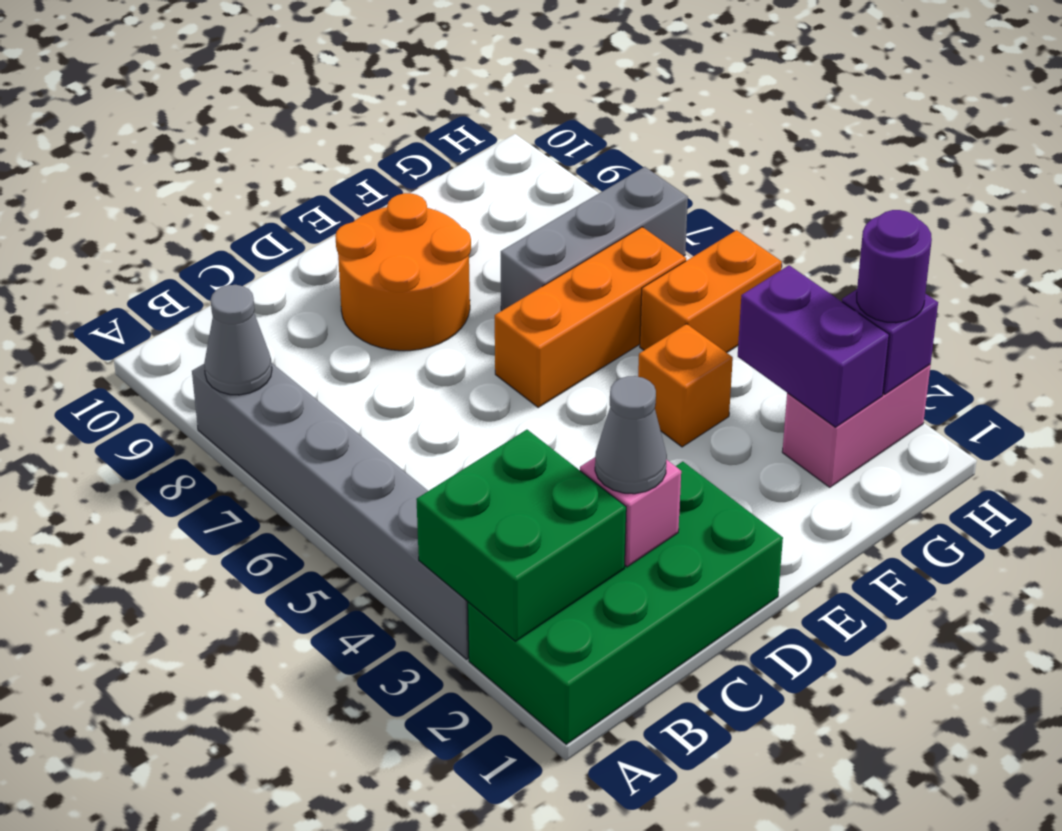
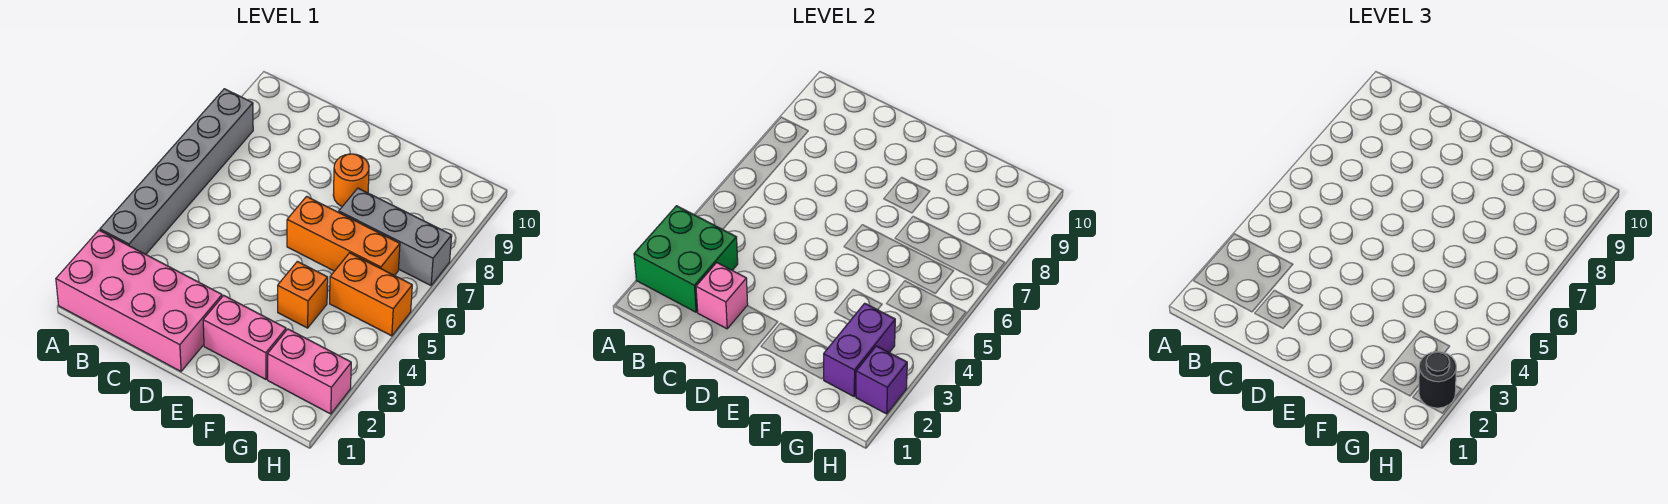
green 2x4 brick [468,462,783,744] -> pink 2x4 brick [56,230,222,371]
grey 1x1 cone [204,285,272,395] -> none
grey 1x1 cone [595,376,667,494] -> none
orange 2x2 round brick [335,193,471,351] -> orange 1x1 round brick [333,154,369,206]
none -> pink 1x2 brick [203,295,286,379]
purple 1x1 round brick [857,210,932,323] -> black 1x1 round brick [1419,352,1456,408]

